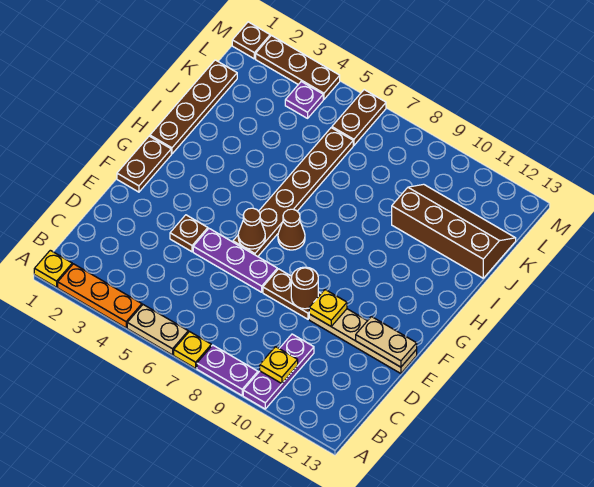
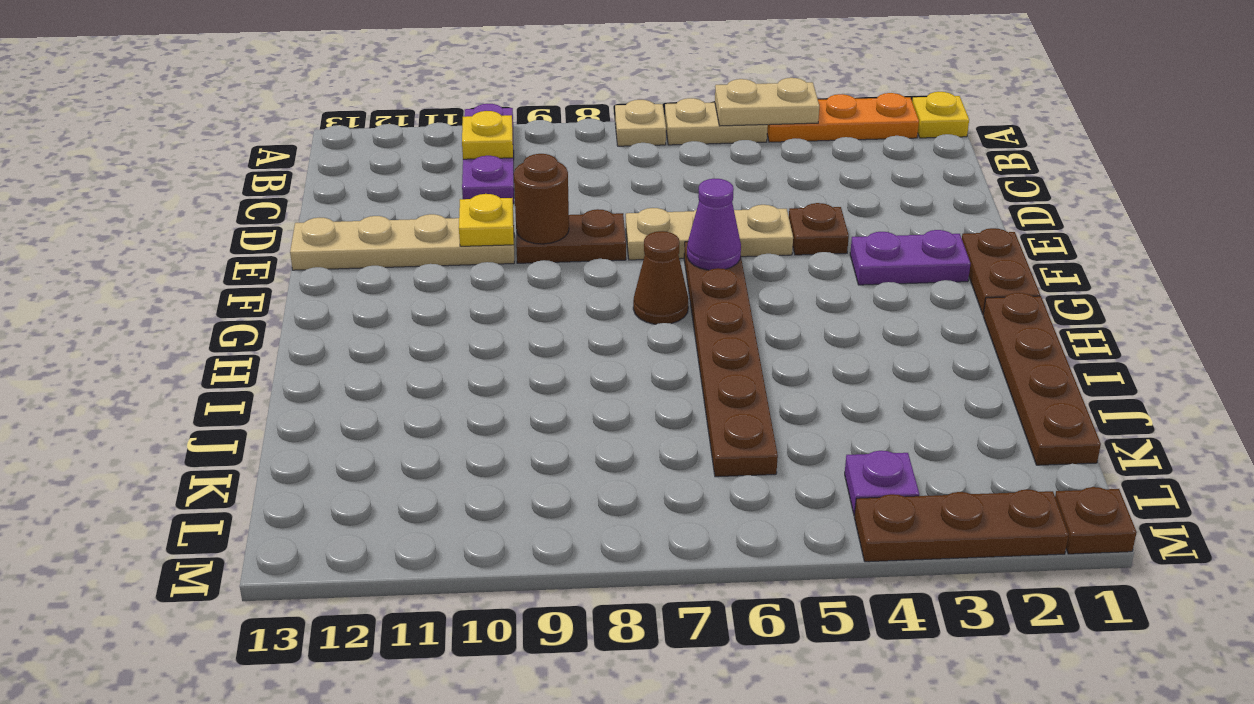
yellow 1x1 plate [174,332,211,368] -> tan 1x1 plate [615,100,666,146]
purple 1x2 plate [197,345,258,395] -> purple 1x2 plate moved to [850,230,971,285]
purple 1x3 plate [193,229,277,292] -> tan 1x3 plate [626,205,793,260]
tan 1x2 plate [356,317,417,367] -> tan 1x2 plate moved to [715,78,819,126]
brown 1x1 cone [238,208,265,249] -> purple 1x1 cone [687,179,741,270]
brown 2x4 slope [392,184,516,278] -> none
brown 1x2 plate [332,90,386,146] -> none

